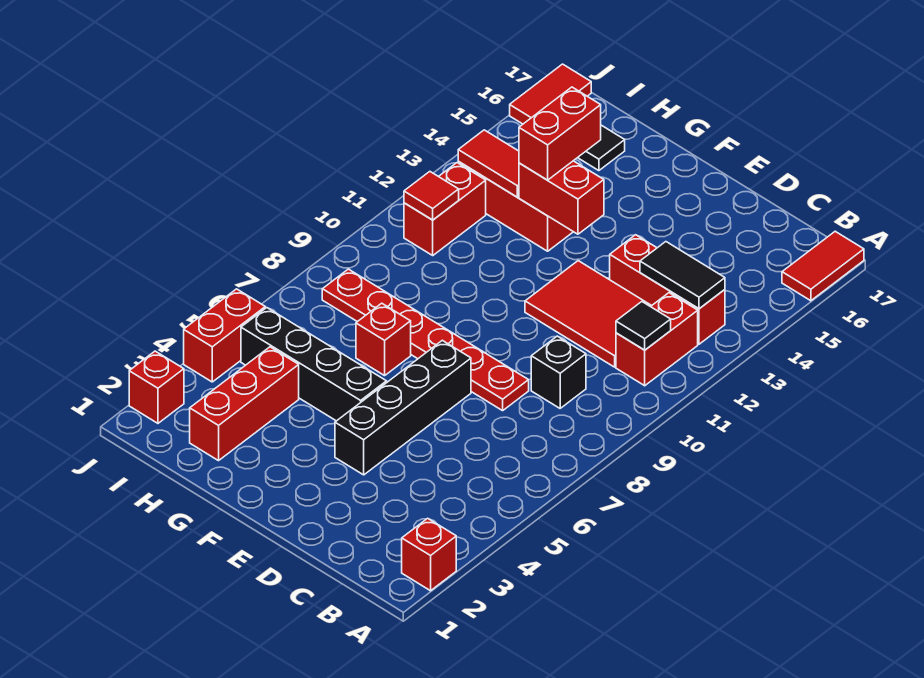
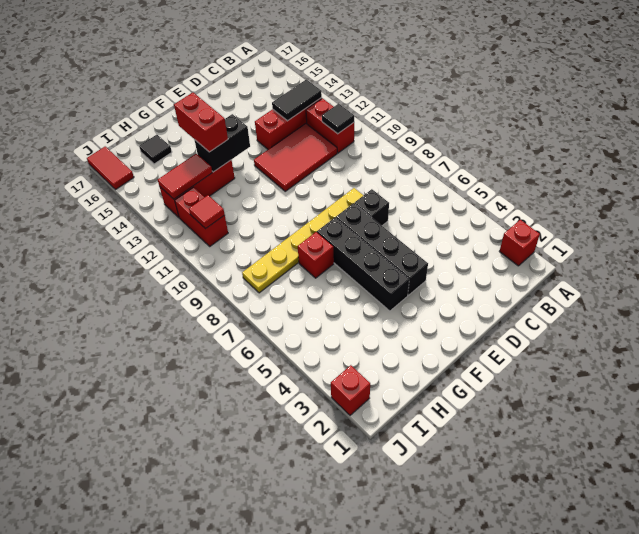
red 1x2 tile [782,231,864,301] -> none
black 1x1 brick [531,336,586,408] -> black 1x1 brick moved to [354,189,389,226]
red 1x6 plate [322,269,529,411] -> yellow 1x6 plate [242,188,363,293]
black 1x4 brick [241,308,387,421] -> black 1x4 brick turned to [317,218,409,311]
red 1x2 brick [519,161,604,234] -> black 1x2 brick [194,114,250,172]
red 1x3 brick [190,347,299,461] -> none
red 1x2 brick [184,289,265,382] -> none

